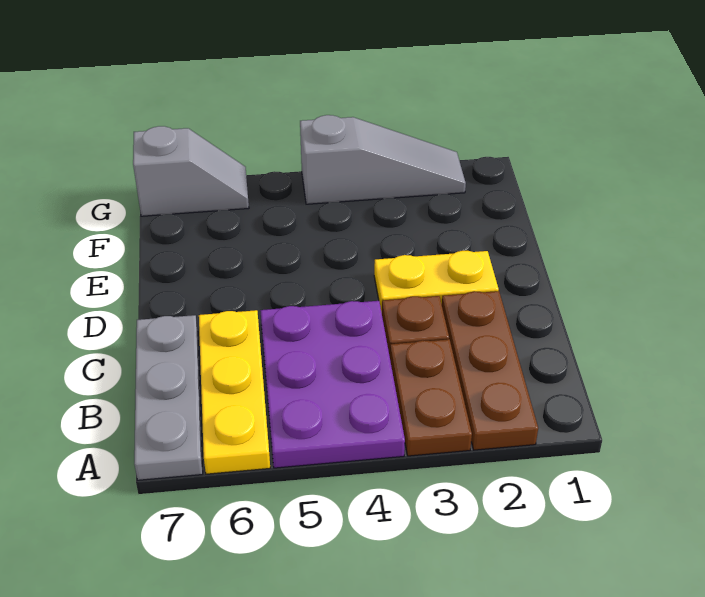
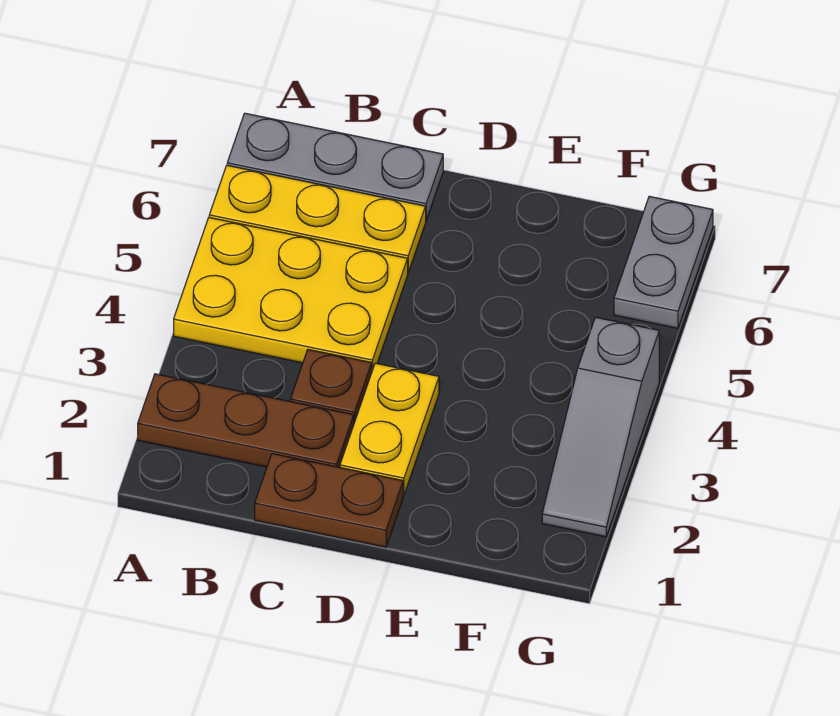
brown 1x2 plate [390,339,472,456] -> brown 1x2 plate moved to [255,454,403,547]
purple 2x3 plate [260,301,405,468] -> yellow 2x3 plate [174,218,408,370]
grey 1x2 slope [133,126,249,216] -> grey 1x2 plate [614,196,713,328]

